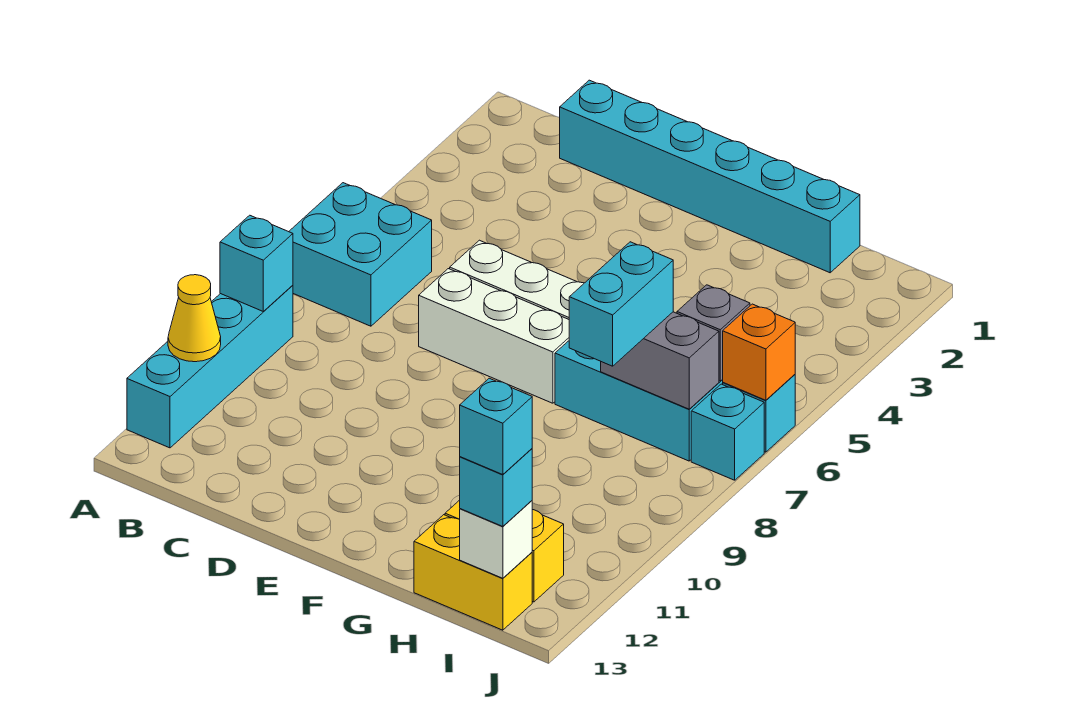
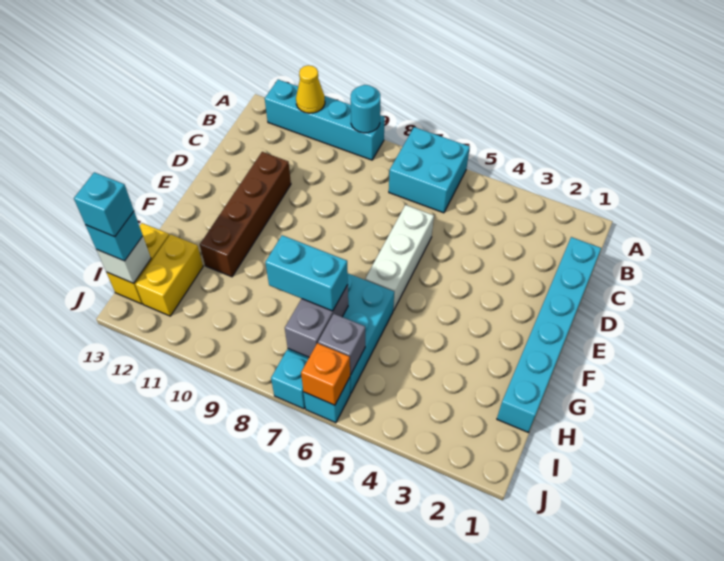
cyan 1x1 brick [220,215,293,312] -> cyan 1x1 round brick [351,85,380,133]
white 1x3 brick [419,269,569,403] -> none
none -> brown 1x4 brick [200,152,291,277]

